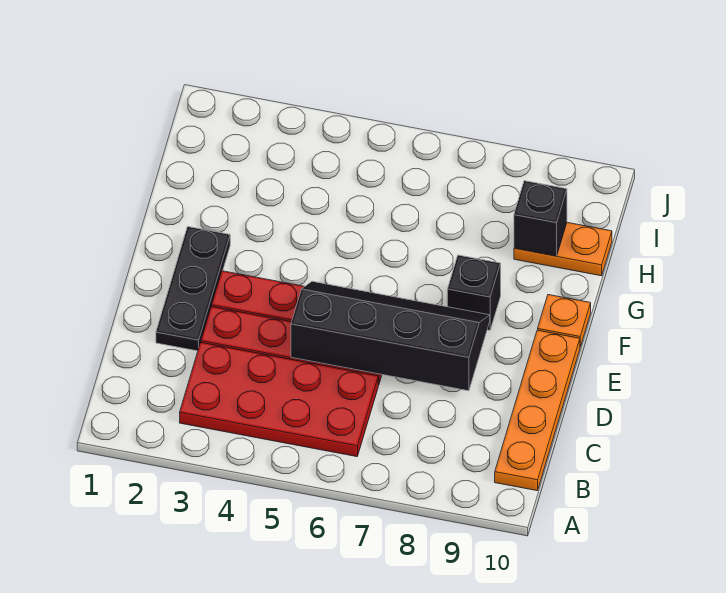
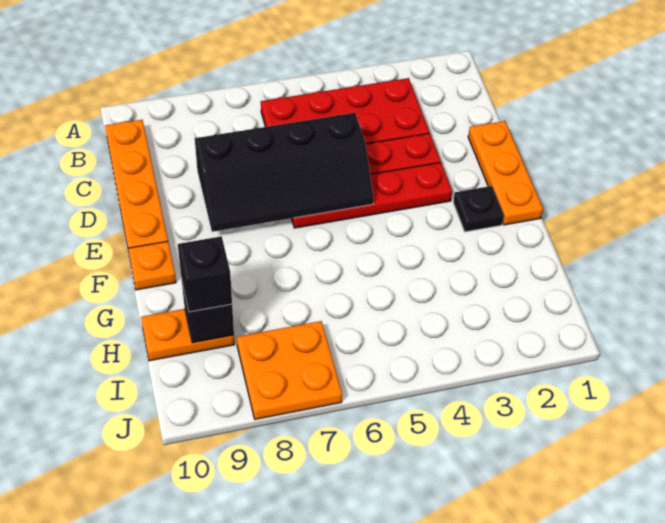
none -> orange 1x3 plate [468,121,543,225]
black 1x3 plate [156,227,230,351] -> black 1x1 plate [453,186,504,232]
black 1x1 brick [447,255,501,330] -> black 1x1 brick moved to [178,236,232,312]
none -> orange 2x2 plate [237,321,342,419]

